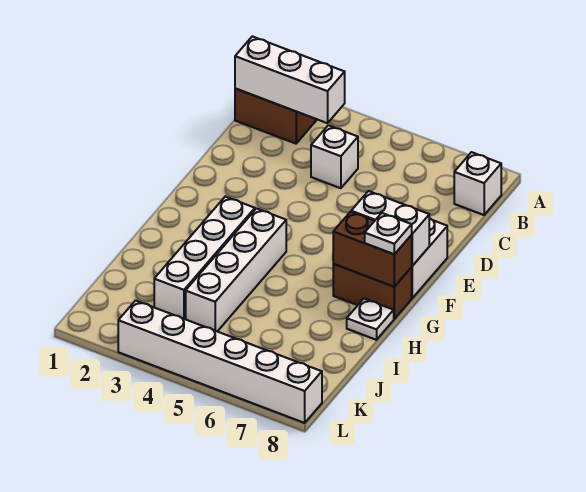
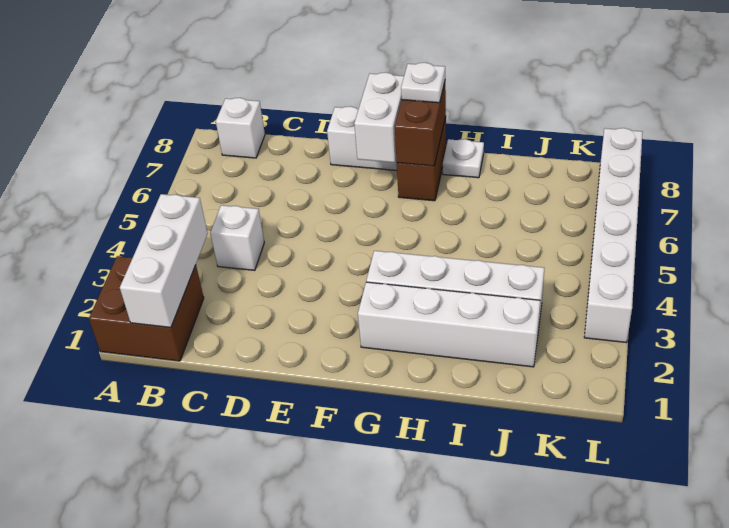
white 1x4 brick [186,209,286,331] -> white 1x4 brick moved to [358,282,540,367]

